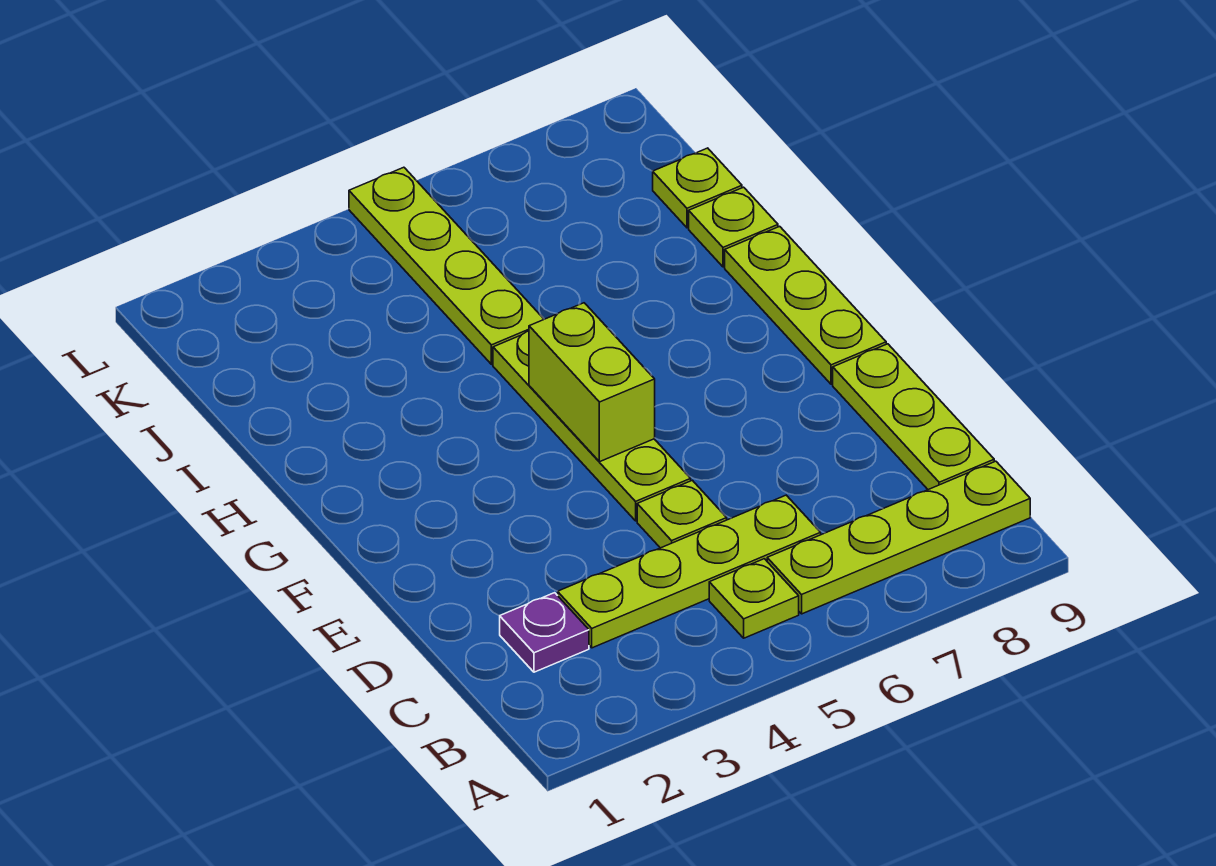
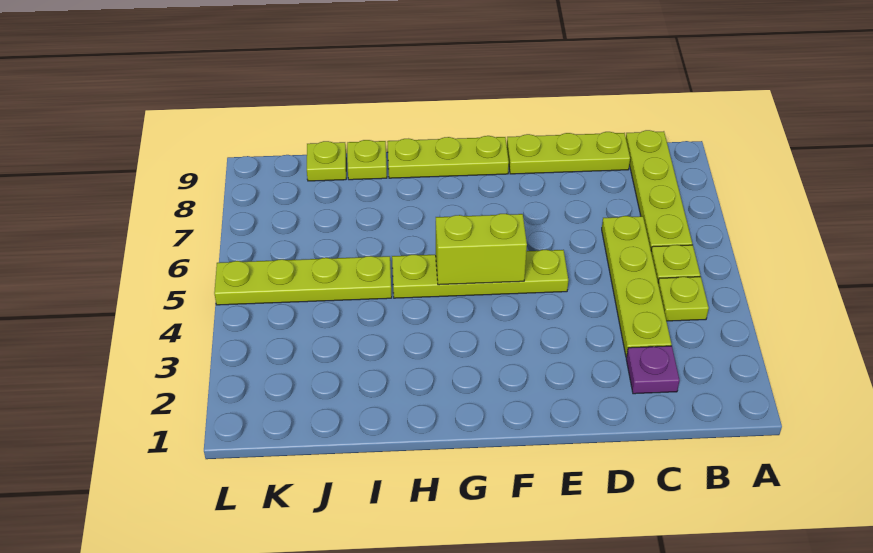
lime 1x1 plate [637,480,727,548] -> lime 1x1 plate moved to [658,277,709,321]

